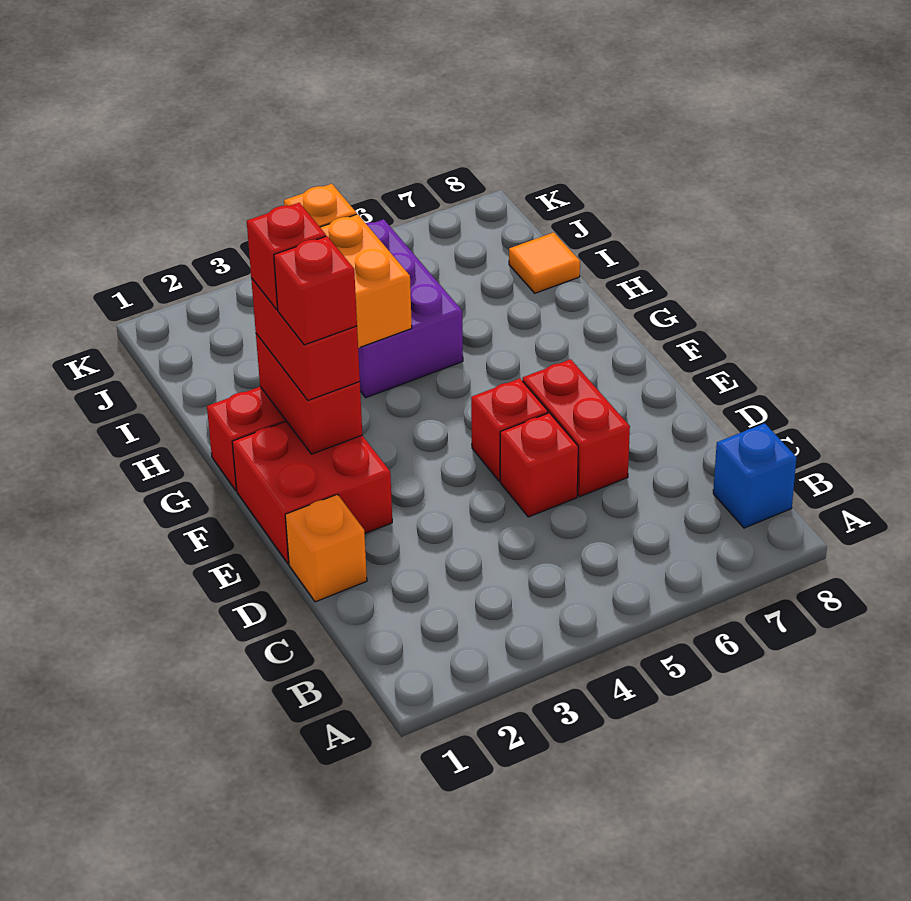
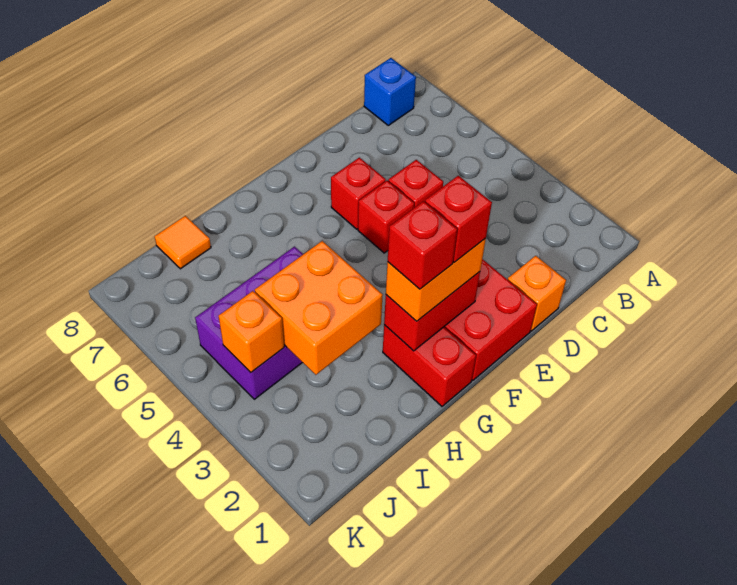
red 1x2 brick [523,359,630,496] -> red 1x1 brick [331,157,386,229]
red 1x2 brick [251,278,360,400] -> orange 1x2 brick [386,238,486,321]

